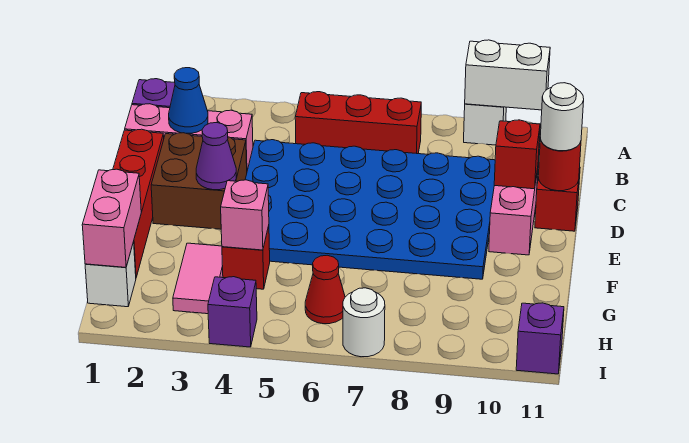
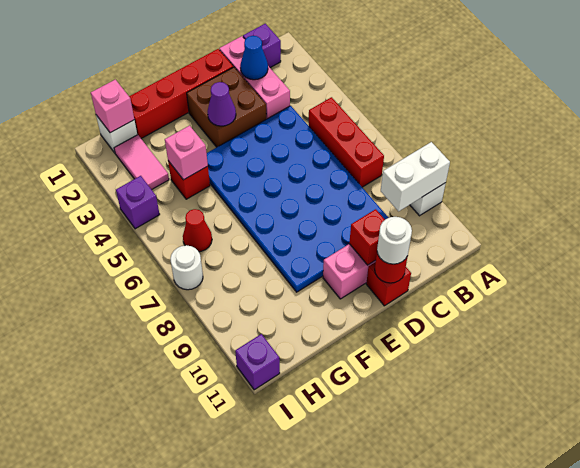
white 1x2 brick [465,40,550,110] -> white 1x2 brick turned to [381,142,450,211]
pink 1x2 brick [82,169,141,267] -> pink 1x1 brick [91,79,134,133]
pink 1x2 tile [173,243,223,314] -> pink 1x2 tile turned to [114,135,169,190]

